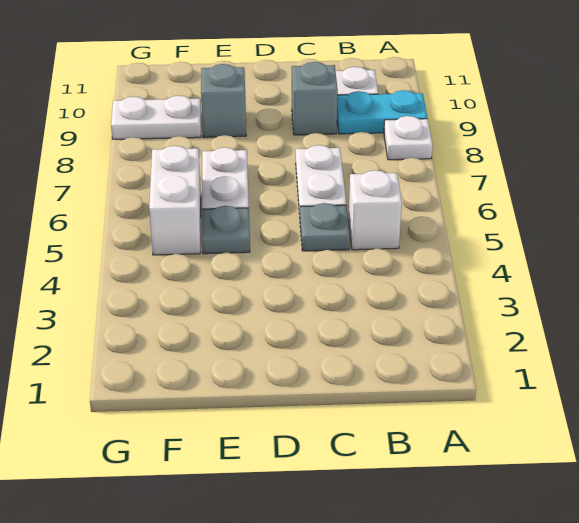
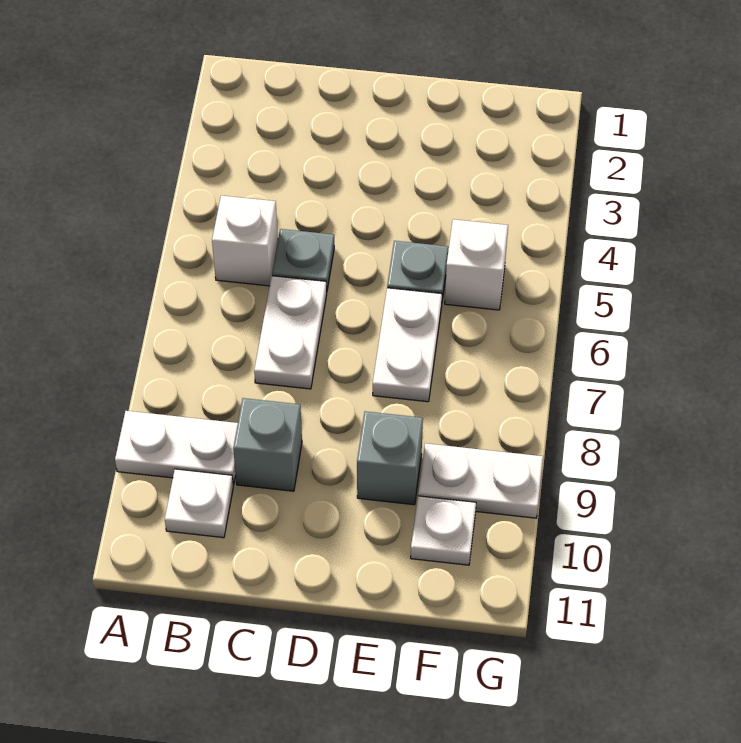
white 1x1 plate [384,116,433,160] -> white 1x1 plate moved to [411,496,476,565]
cyan 1x2 plate [337,90,427,134] -> white 1x2 plate [115,411,238,485]
white 1x2 brick [149,146,201,255] -> white 1x1 brick [445,219,508,310]

